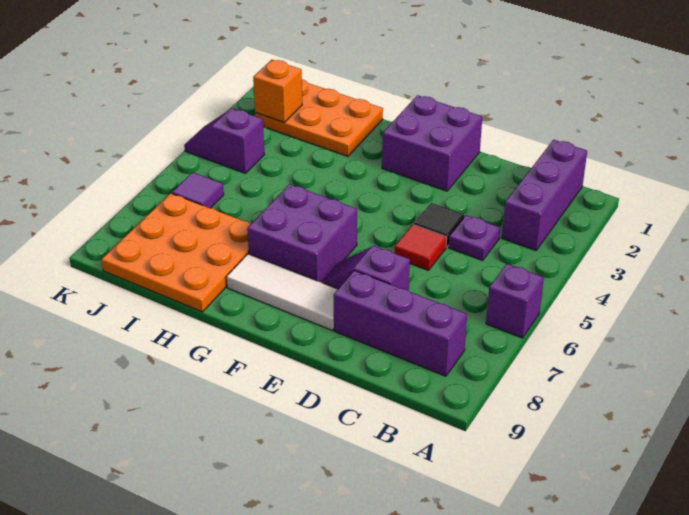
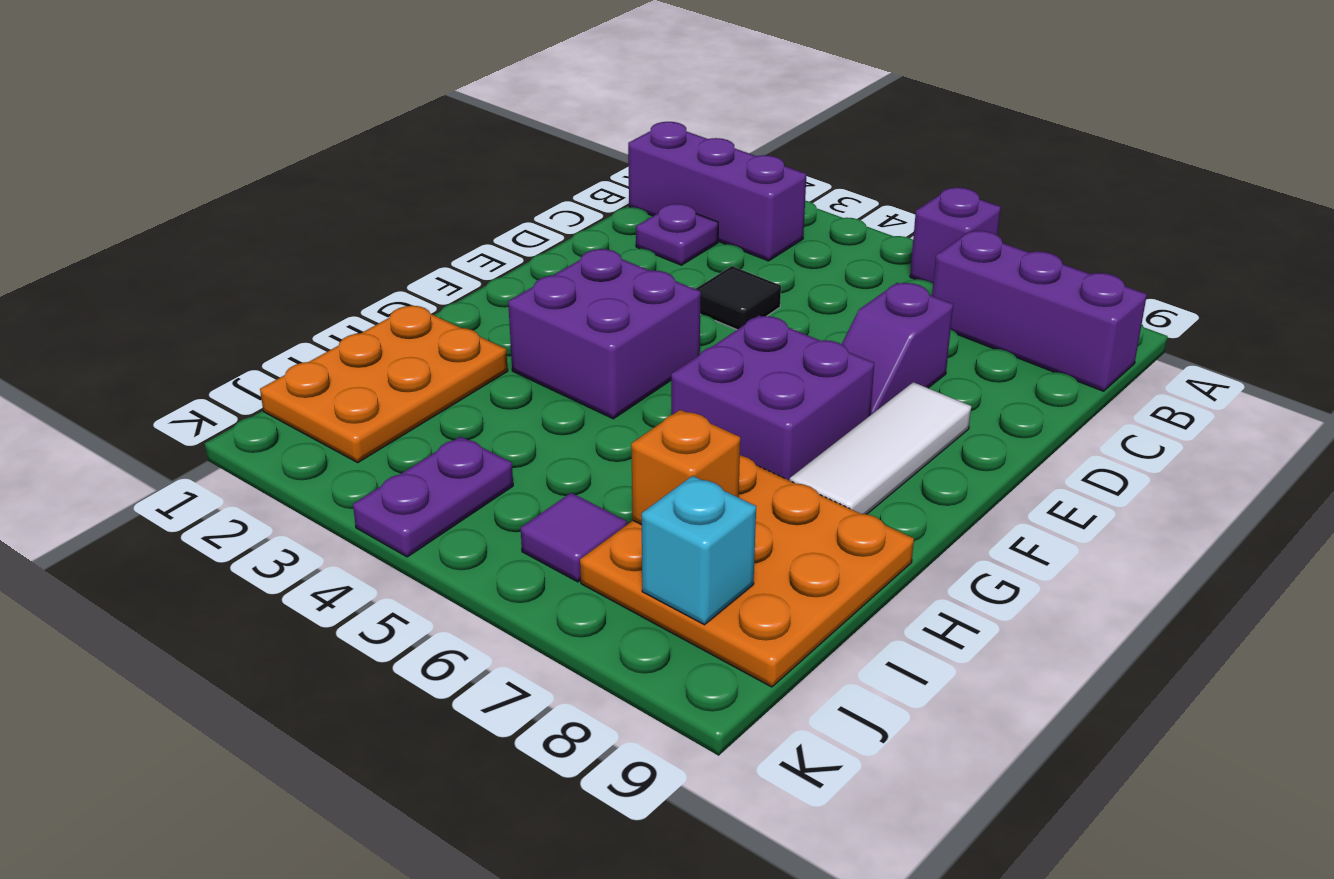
purple 1x3 brick [334,270,467,376] -> purple 1x3 brick turned to [932,231,1147,391]
purple 1x1 plate [449,215,500,260] -> purple 1x1 plate moved to [636,204,718,265]
red 1x1 tile [395,225,447,270] -> none
purple 2x2 brick [382,95,482,191] -> purple 2x2 brick moved to [508,249,701,419]
orange 1x1 brick [253,60,302,122] -> orange 1x1 brick moved to [631,410,740,525]
purple 1x2 slope [184,108,264,173] -> purple 1x2 plate [353,437,513,557]
none -> cyan 1x1 brick [642,476,756,625]

